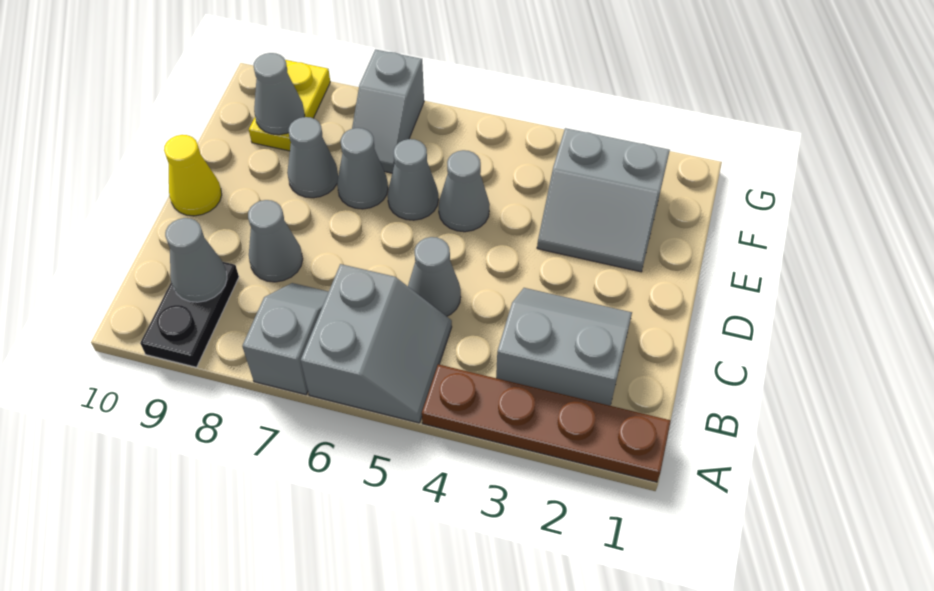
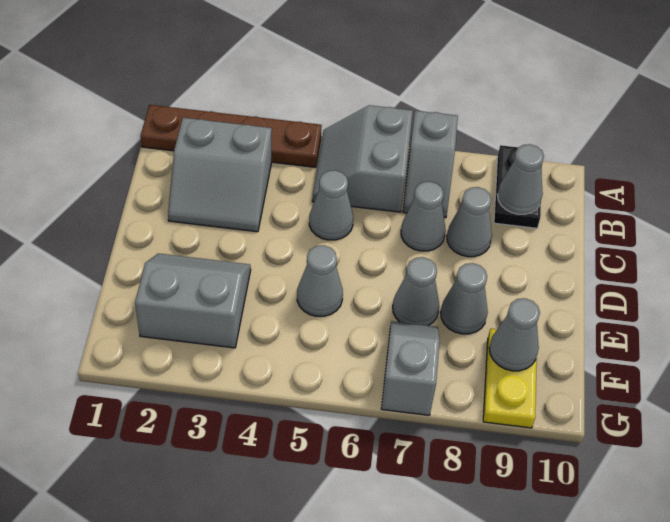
yellow 1x1 cone [164,135,222,216] -> none
grey 1x1 cone [388,139,438,220] -> grey 1x1 cone moved to [401,182,446,251]

